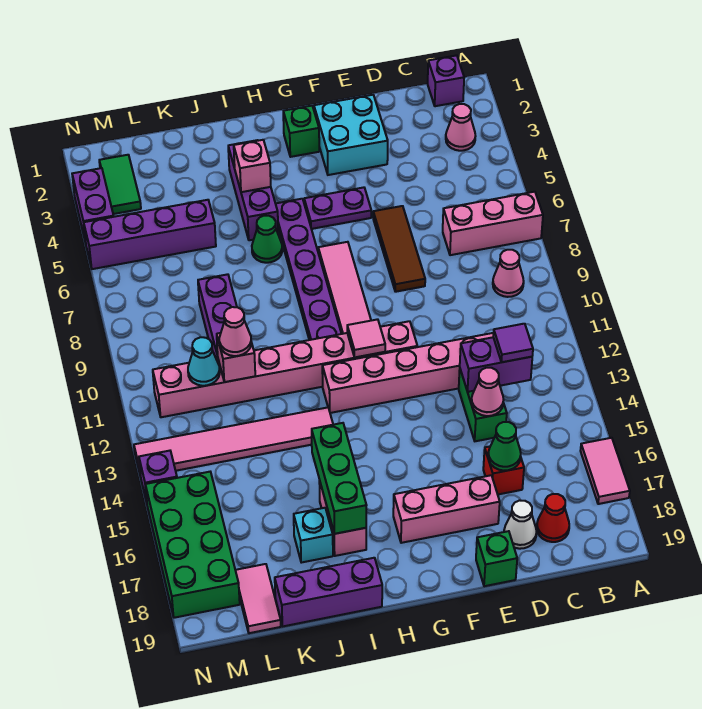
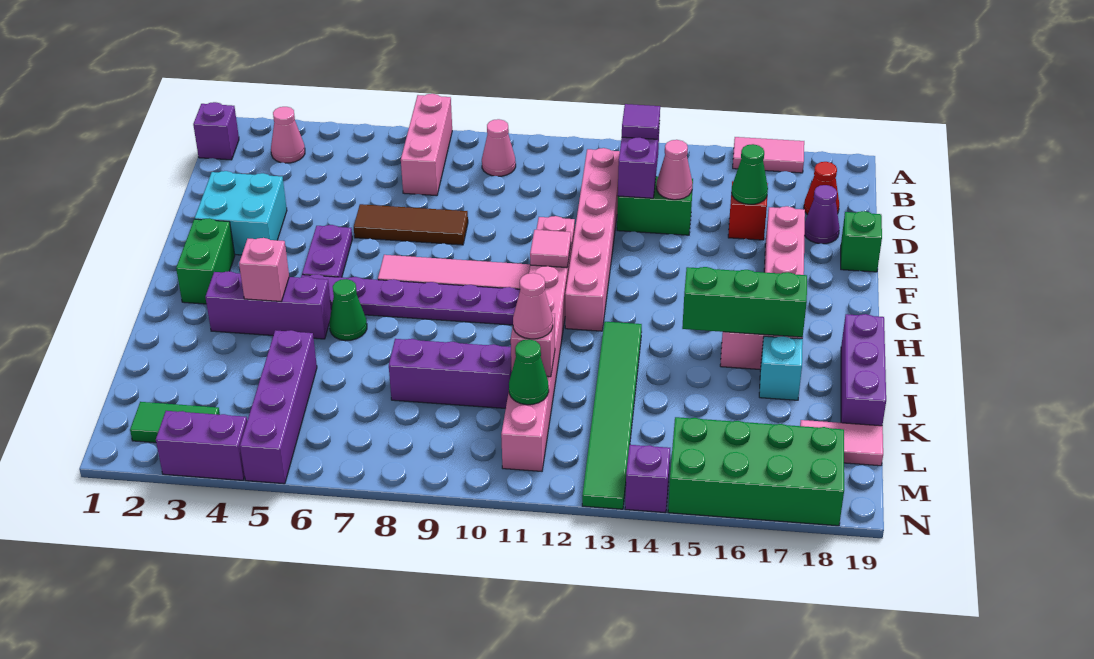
white 1x1 cone [504,500,537,549] -> purple 1x1 cone [805,185,840,244]
green 1x1 brick [283,106,319,157] -> green 1x2 brick [176,218,235,304]
pink 1x6 tile [134,407,333,477] -> green 1x6 tile [582,322,642,509]
cyan 1x1 cone [188,337,220,386] -> green 1x1 cone [509,339,549,405]

